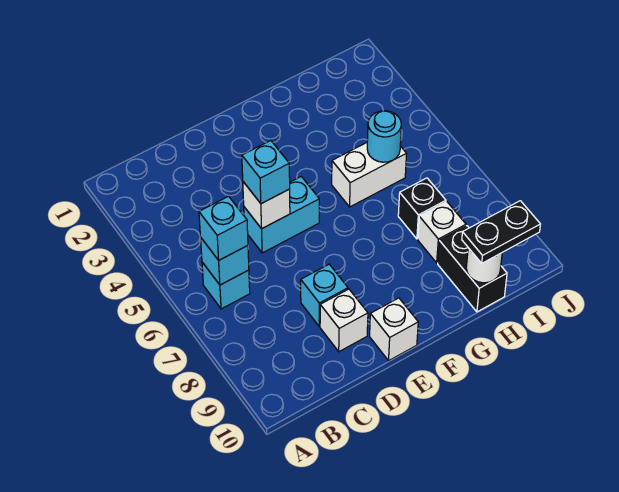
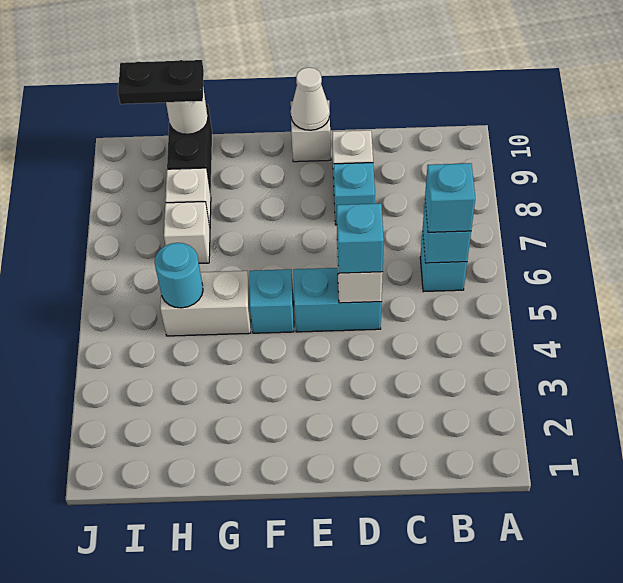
none -> white 1x1 cone [291,67,330,130]
none -> cyan 1x1 brick [250,269,294,333]
black 1x1 brick [398,178,446,239] -> white 1x1 brick [164,202,210,263]

